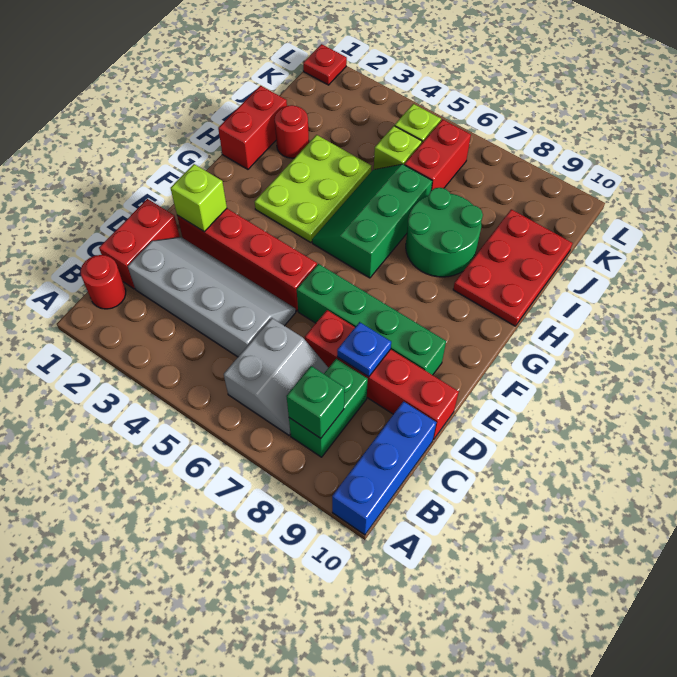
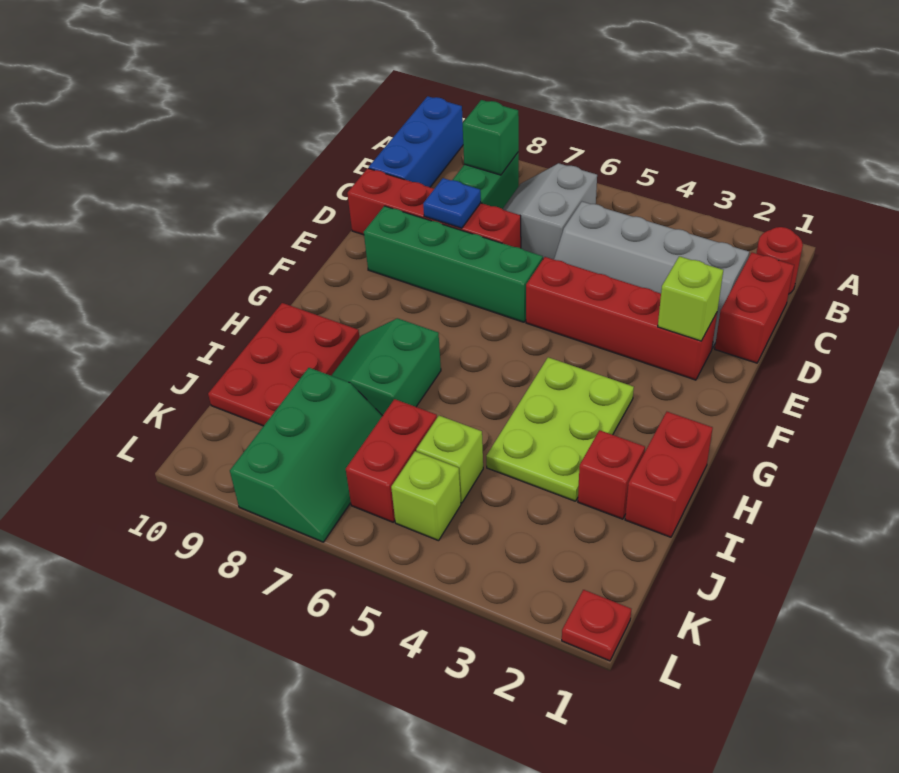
green 2x3 slope [312,164,432,278] -> green 2x3 slope moved to [230,368,382,542]
green 2x2 round brick [406,188,483,277] -> green 2x2 slope [331,318,441,416]
red 1x1 round brick [275,105,309,158] -> red 1x1 brick [578,430,645,519]

